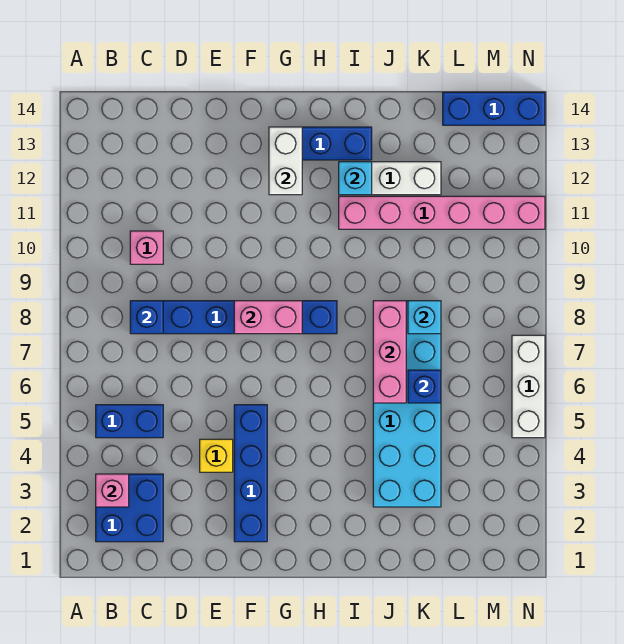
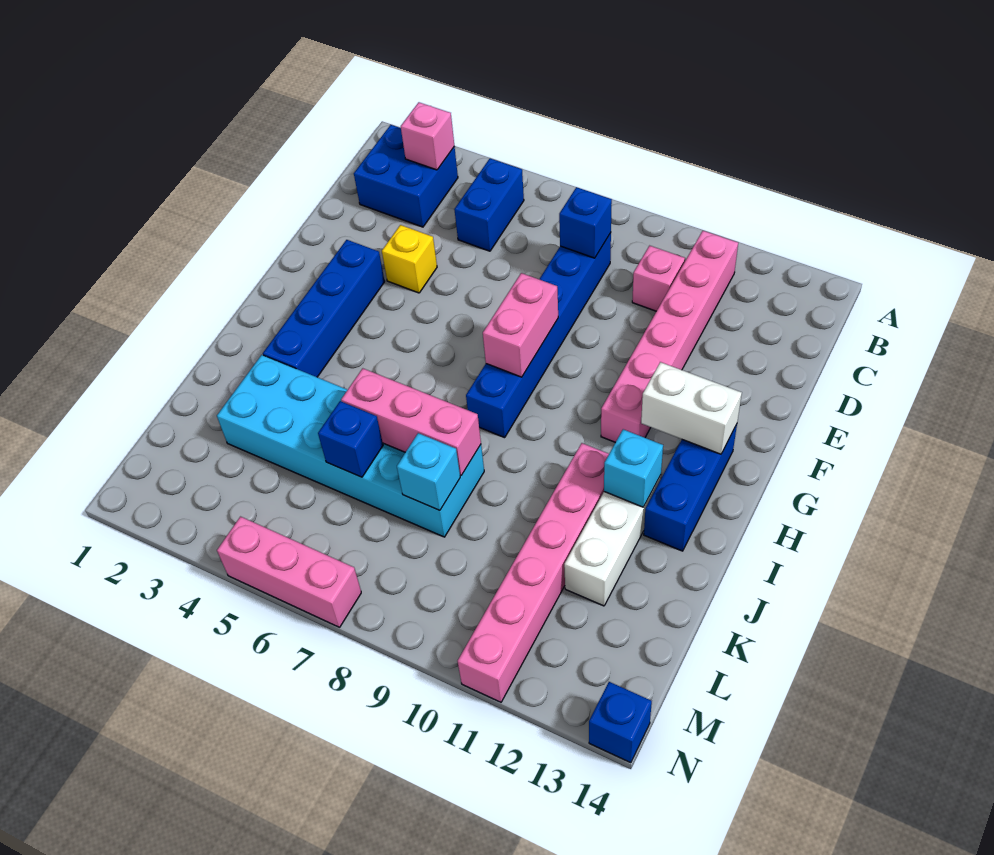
none -> pink 1x6 brick [601,231,738,442]
blue 1x4 brick [234,405,267,542] -> blue 1x4 brick turned to [263,240,385,377]
blue 1x3 brick [443,92,545,125] -> blue 1x1 brick [589,682,652,763]
white 1x3 brick [512,335,545,438] -> pink 1x3 brick [217,517,361,627]

